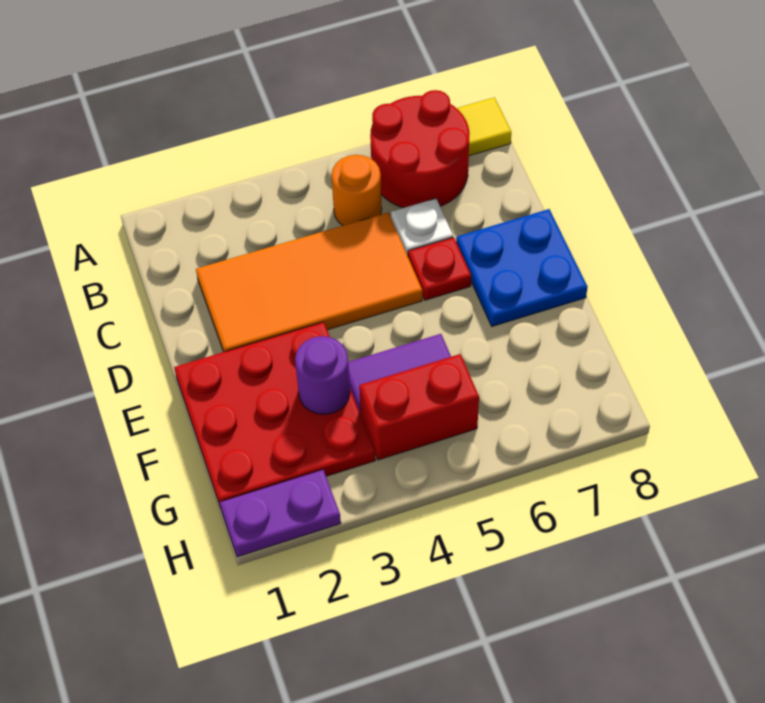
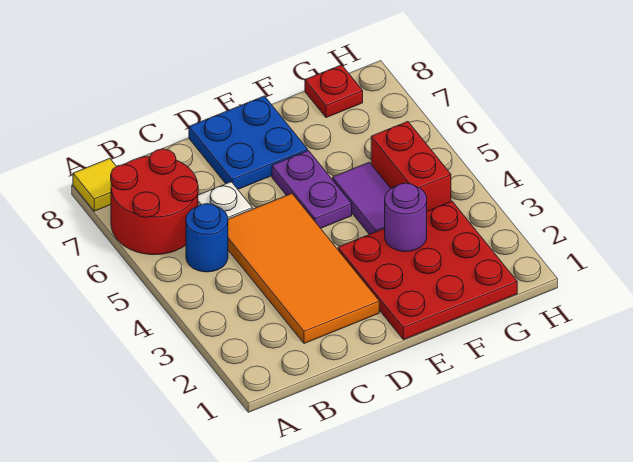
orange 1x1 round brick [331,155,382,226] -> blue 1x1 round brick [186,204,228,272]
red 1x1 plate [408,237,471,300] -> red 1x1 plate moved to [305,65,363,118]
purple 1x2 plate [220,470,341,557] -> purple 1x2 plate moved to [272,151,352,228]

